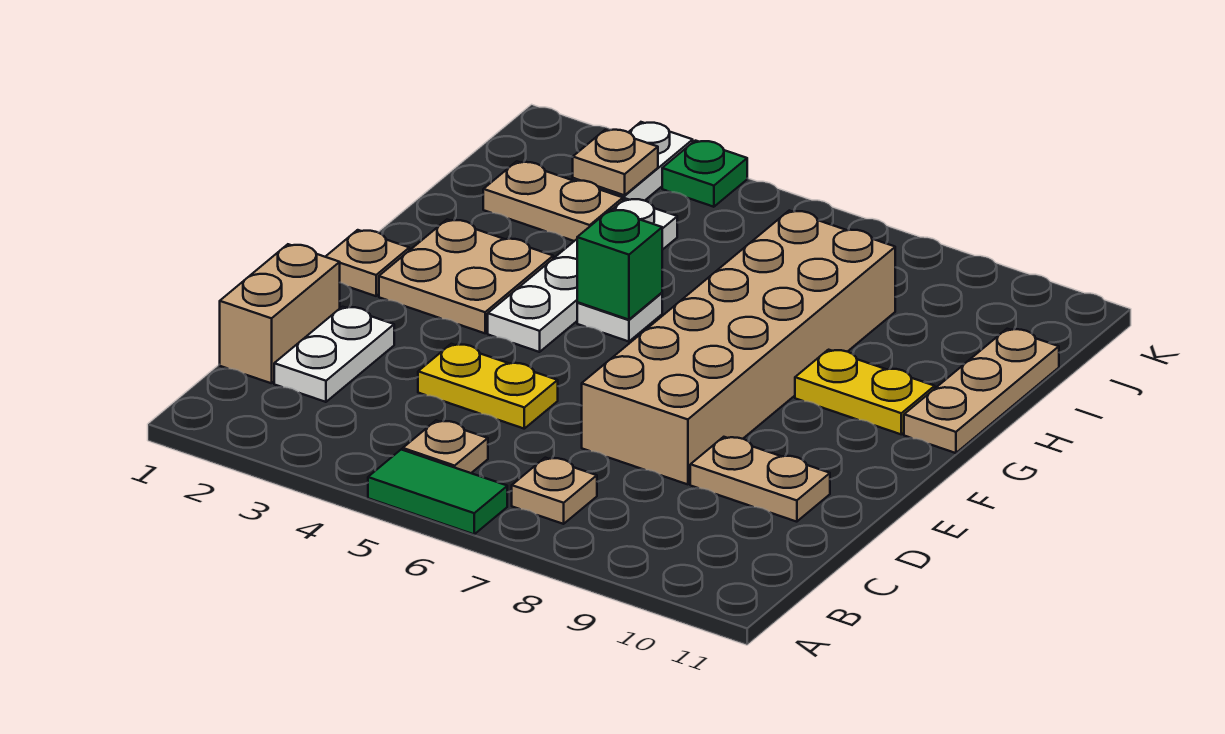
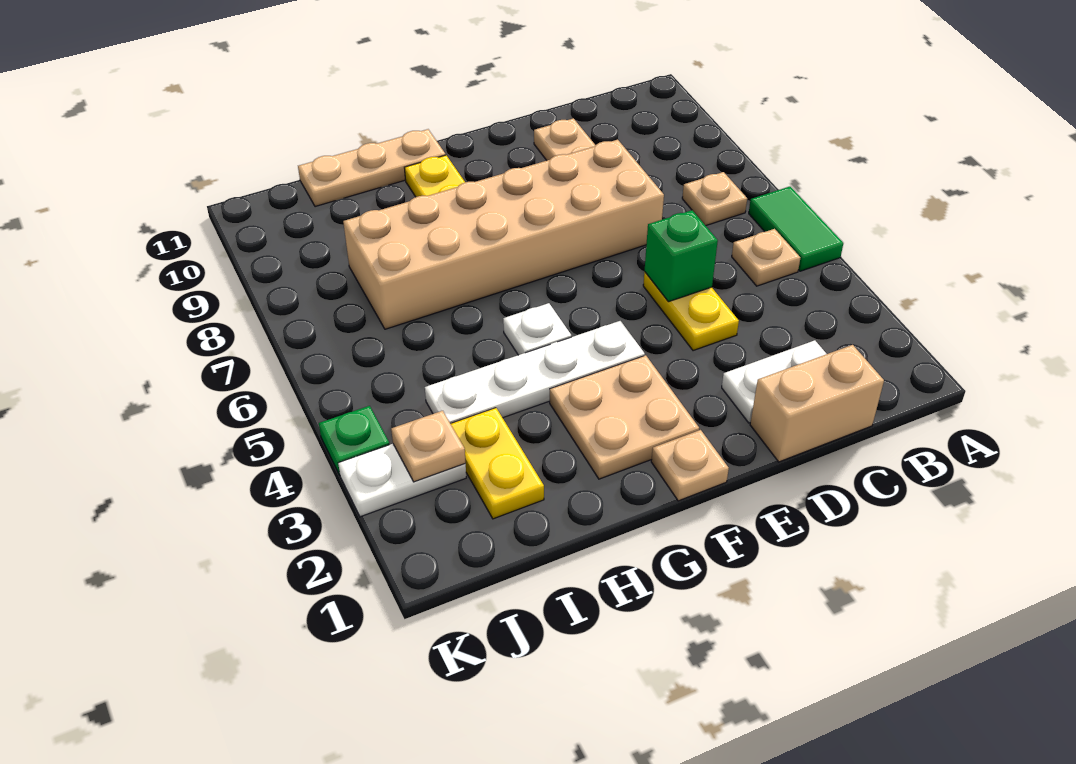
green 1x1 brick [577,210,662,320] -> green 1x1 brick moved to [645,210,718,302]
tan 1x2 plate [483,161,623,241] -> yellow 1x2 plate [451,408,544,519]

